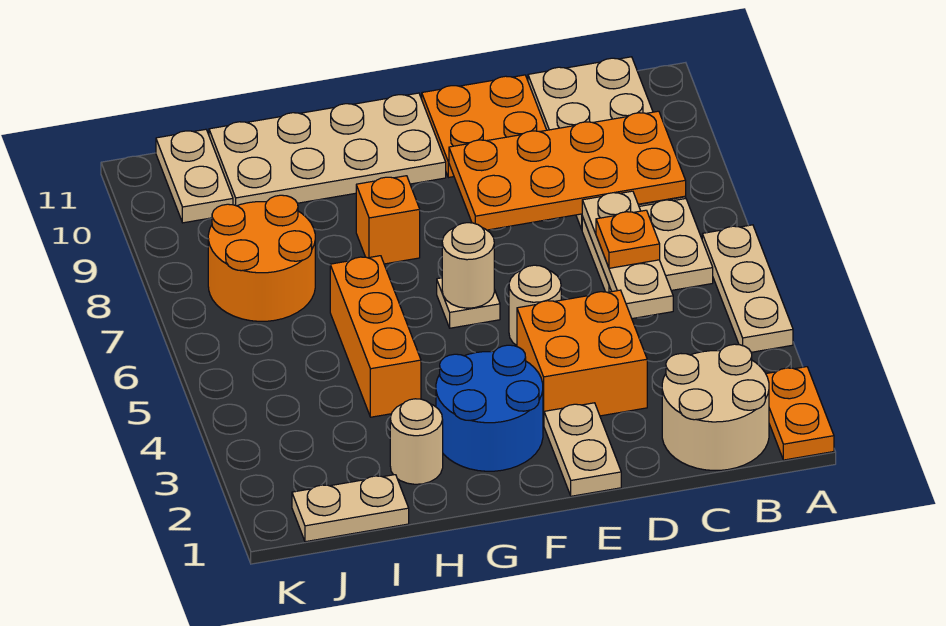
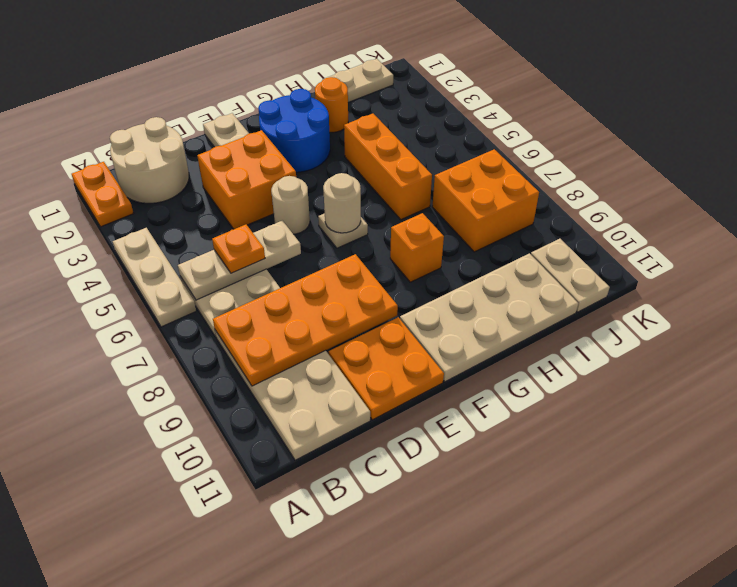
tan 1x3 plate [582,191,673,319] -> tan 1x3 plate turned to [178,221,301,300]
tan 1x1 round brick [390,399,443,484] -> orange 1x1 round brick [315,77,348,132]
orange 2x2 round brick [208,195,315,321] -> orange 2x2 brick [432,149,539,252]

